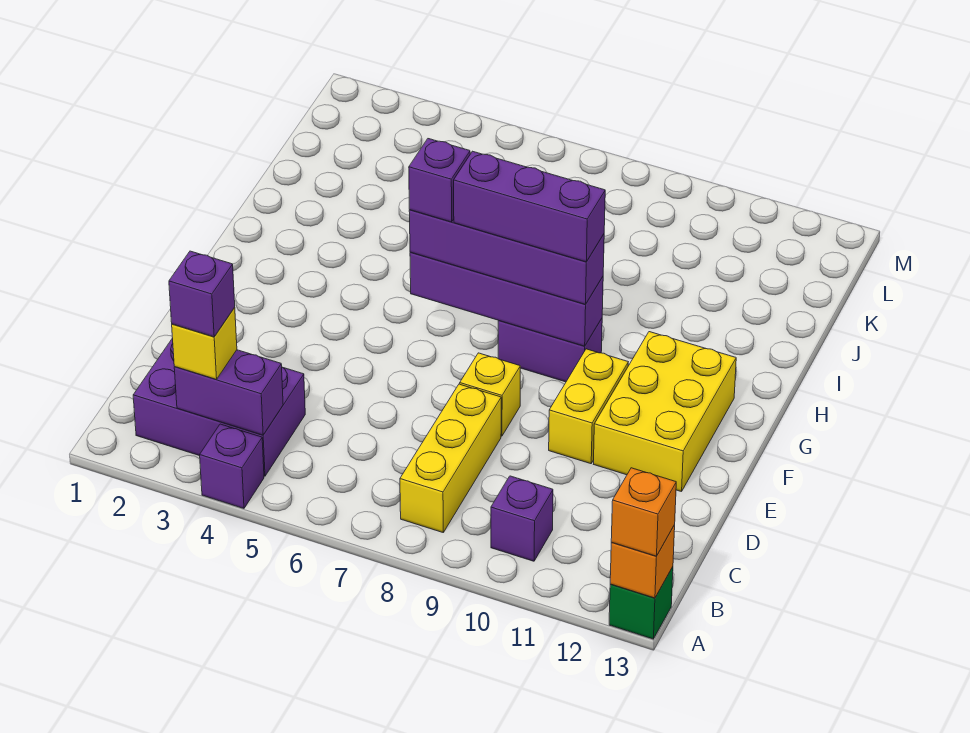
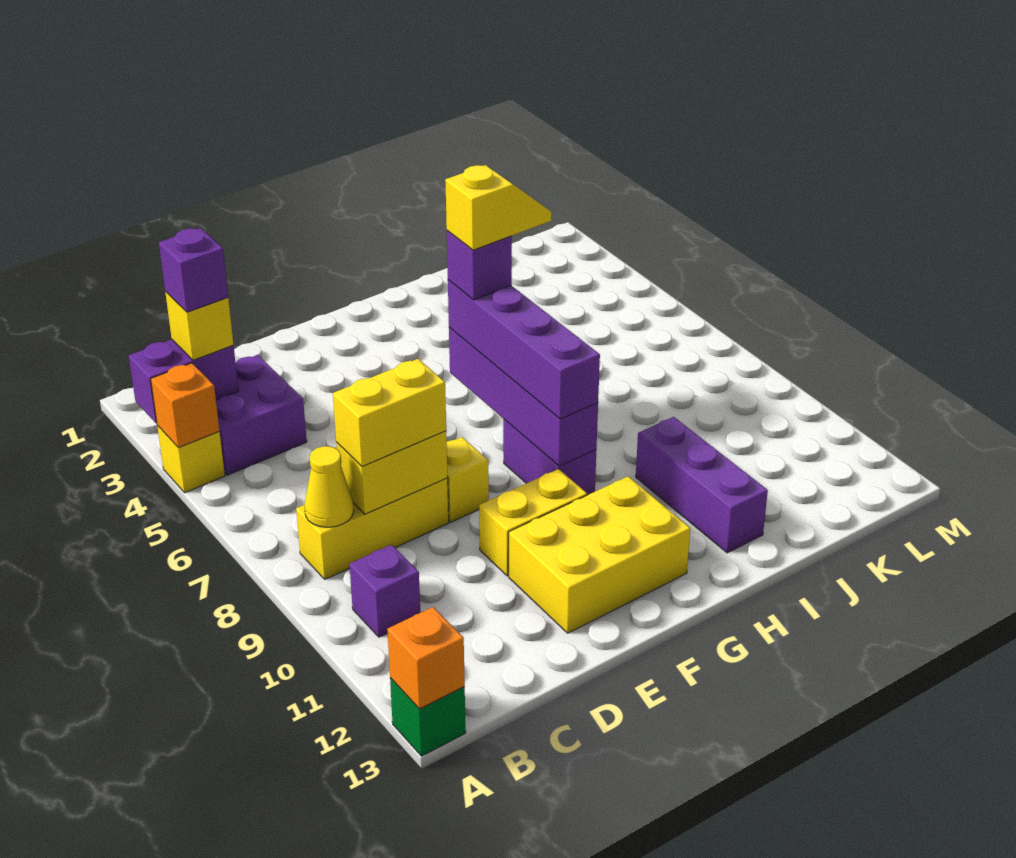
purple 1x1 brick [200,424,264,508] -> yellow 1x1 brick [157,425,225,493]
orange 1x1 brick [611,468,676,556] -> orange 1x1 brick moved to [151,363,219,448]
purple 2x3 brick [133,338,305,476] -> purple 2x2 brick [216,355,307,475]
purple 1x2 brick [174,350,283,435] -> purple 1x2 brick turned to [129,339,239,423]
none -> yellow 1x1 cone [305,446,354,527]
none -> yellow 1x2 brick [336,431,448,514]
none -> yellow 1x2 brick [333,359,446,466]
none -> yellow 1x2 slope [445,165,551,250]
purple 1x3 brick [454,151,605,262] -> purple 1x3 brick moved to [636,417,768,553]

